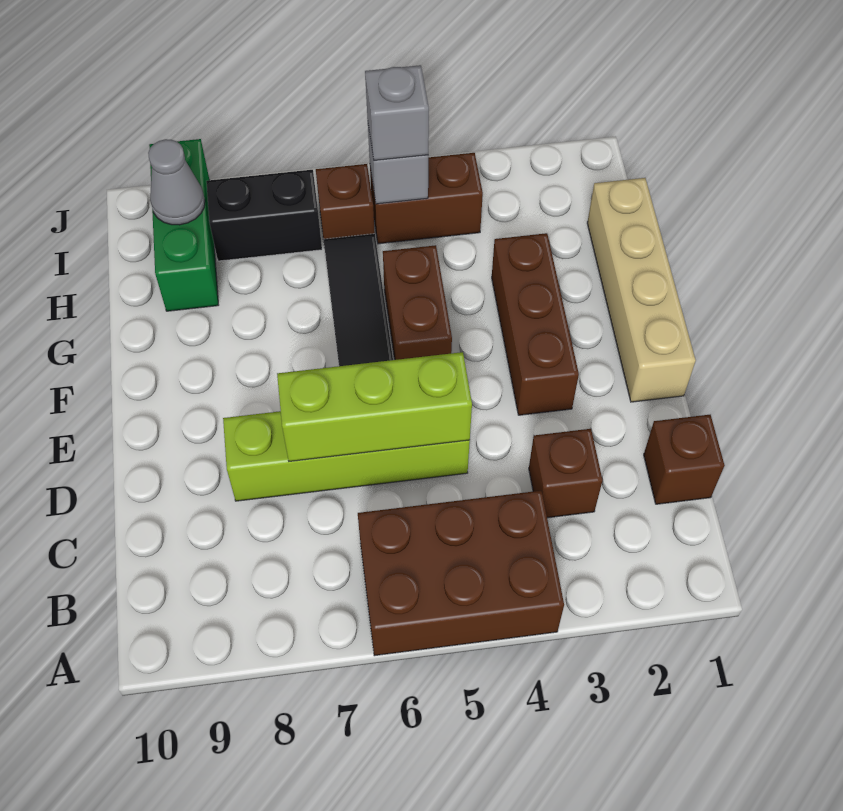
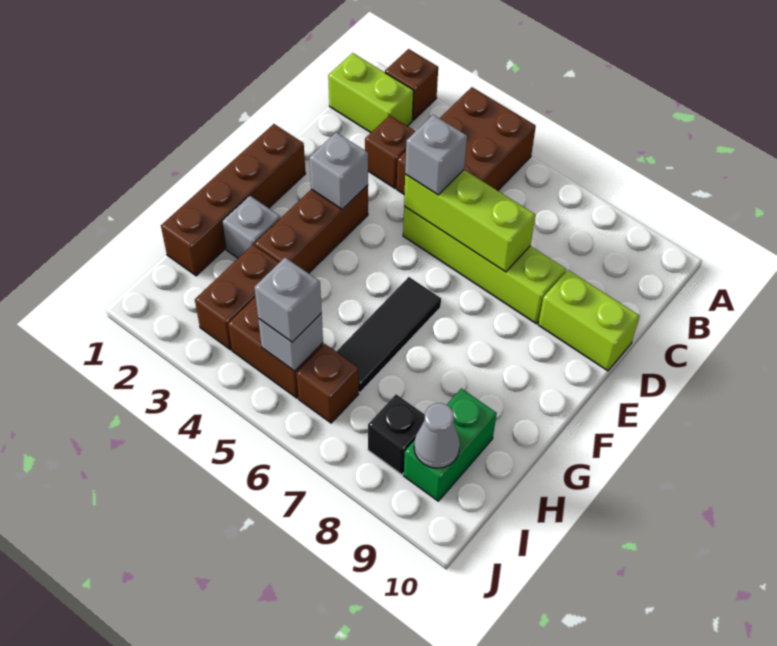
brown 2x3 brick [358,491,564,656] -> brown 2x3 brick turned to [397,87,536,194]
none -> lime 1x2 brick [328,53,414,133]
brown 1x1 brick [644,415,725,504] -> brown 1x1 brick moved to [385,49,438,120]
none -> grey 1x1 brick [405,115,467,195]
none -> lime 1x2 brick [538,270,639,371]
tan 1x4 brick [587,178,696,402] -> brown 1x4 brick [161,124,305,276]
none -> grey 1x1 brick [309,132,368,209]
brown 1x2 brick [383,245,452,360] -> brown 1x2 brick moved to [195,245,279,350]
none -> grey 1x1 brick [222,196,280,258]
green 1x3 brick [149,139,218,311] -> green 1x2 brick [404,388,497,501]
black 1x2 brick [206,170,322,261] -> black 1x1 brick [368,394,425,475]

